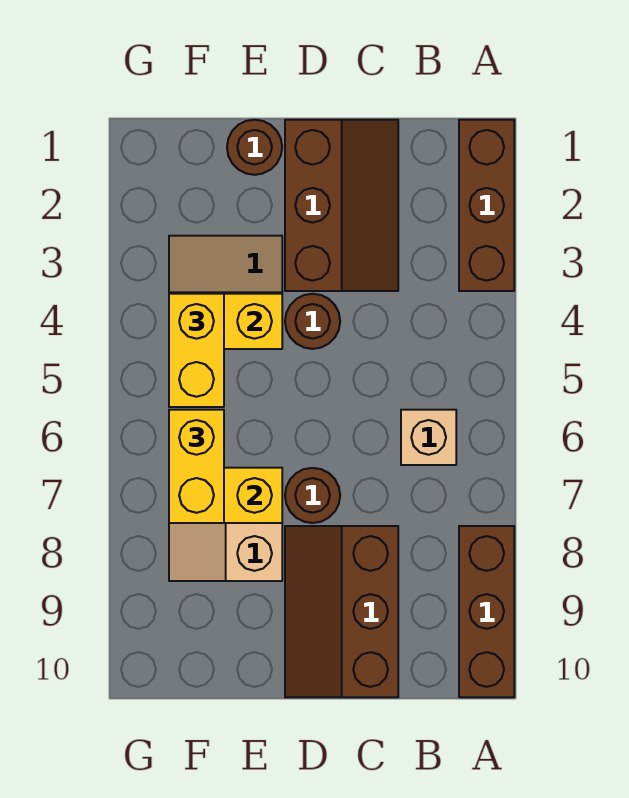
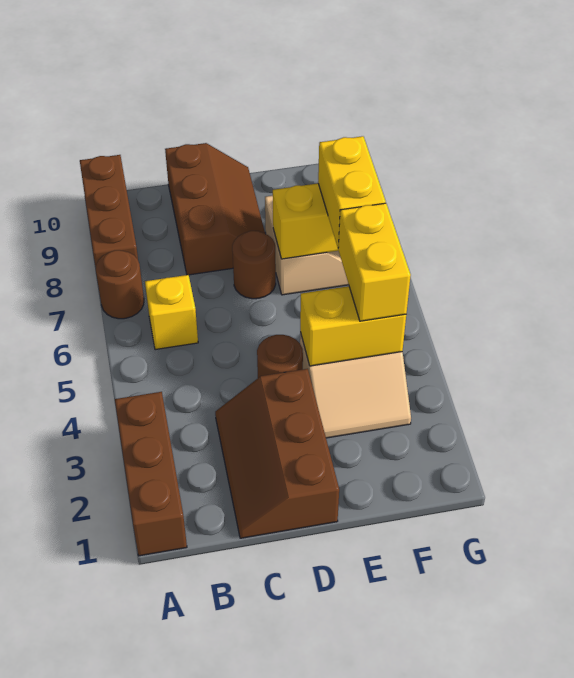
tan 1x1 brick [401,410,456,465] -> yellow 1x1 brick [145,275,198,350]
brown 1x1 round brick [227,120,282,175] -> brown 1x1 round brick moved to [96,250,144,319]

